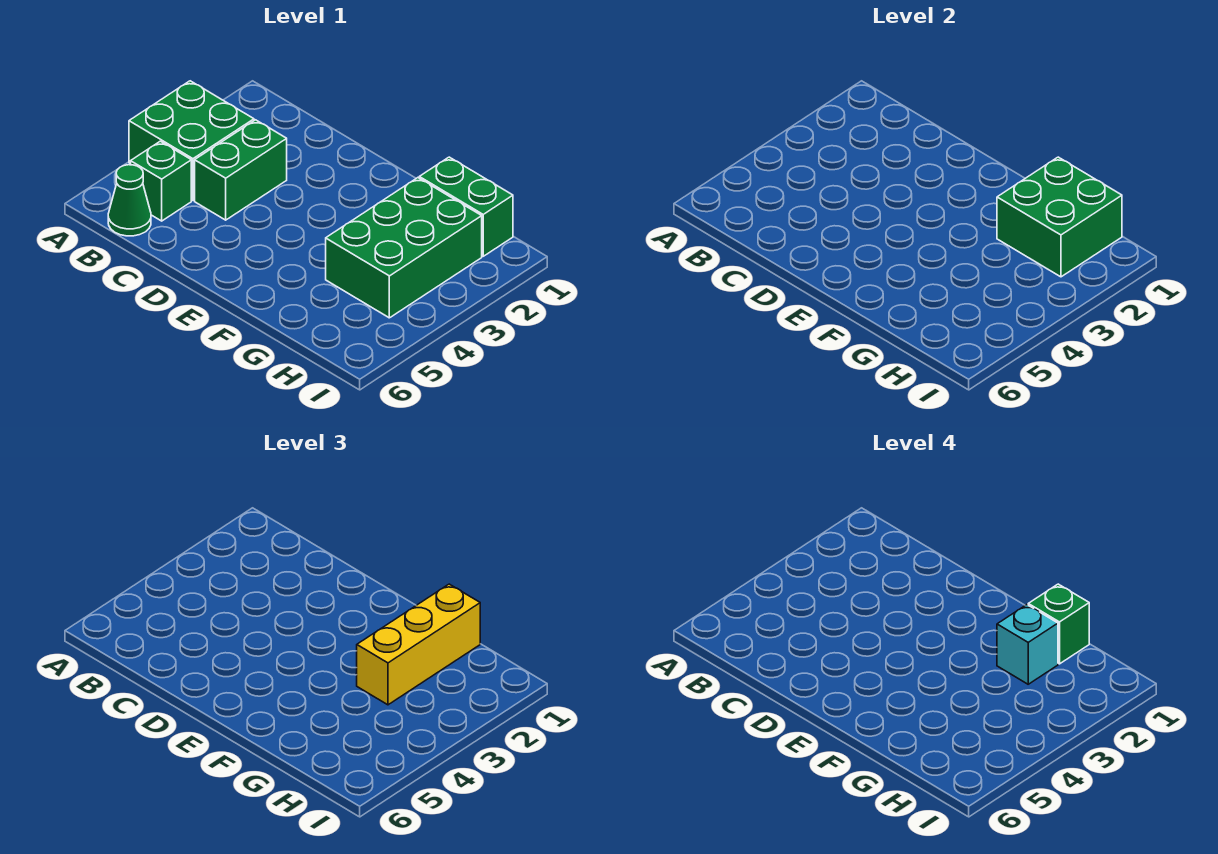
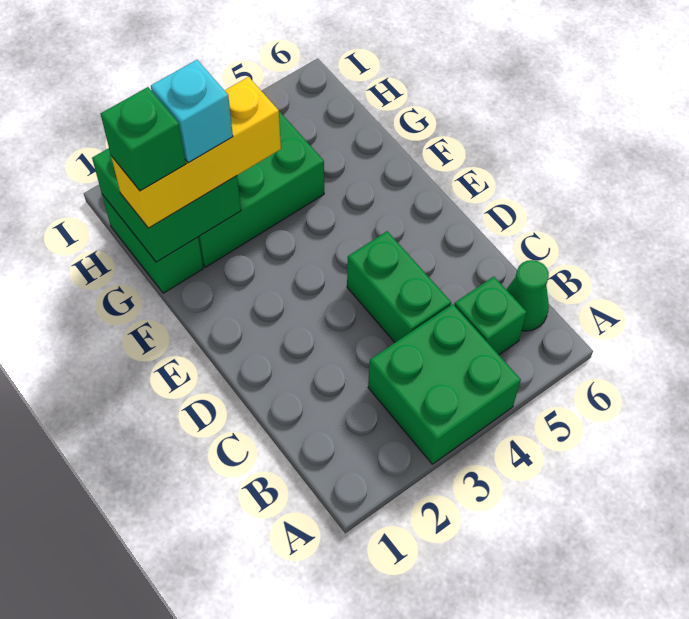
green 1x2 brick [195,120,287,220] -> green 1x2 brick turned to [347,231,451,342]

